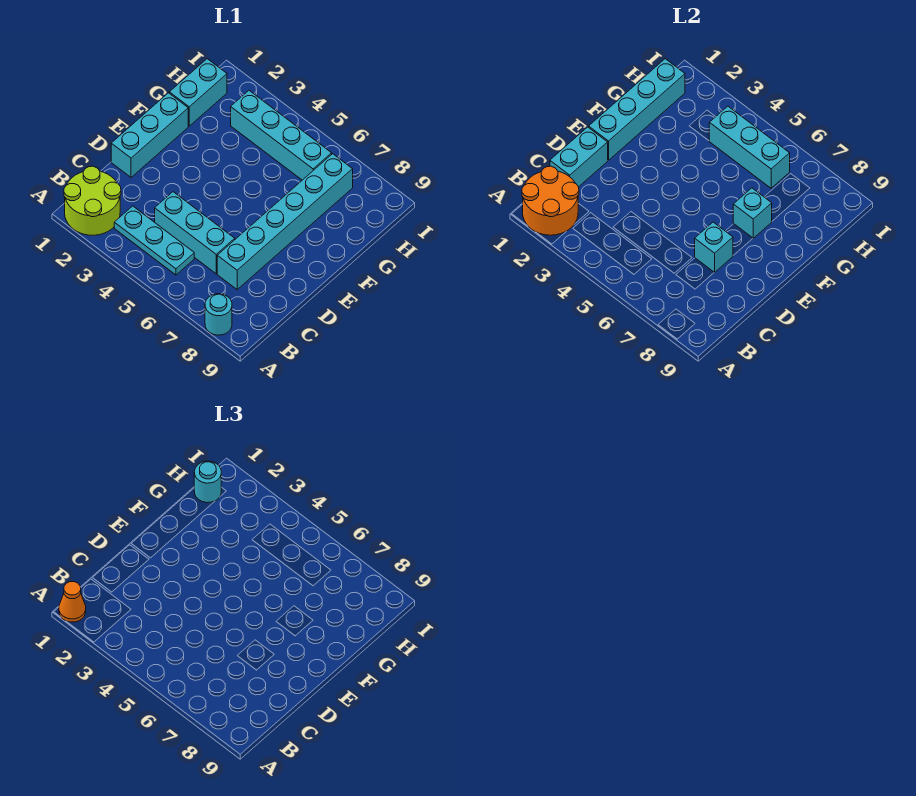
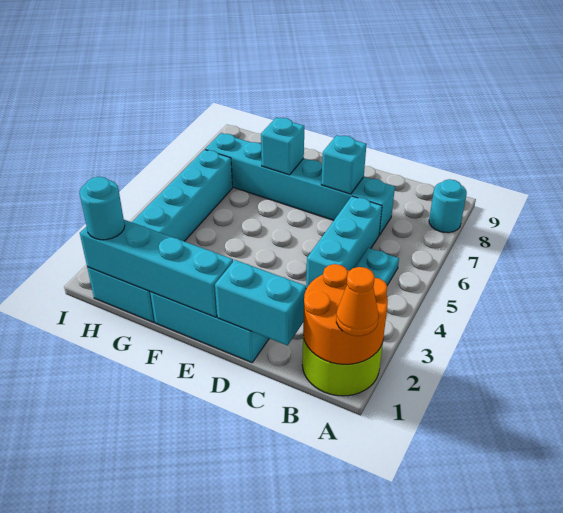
cyan 1x3 brick [709,106,790,188] -> none

